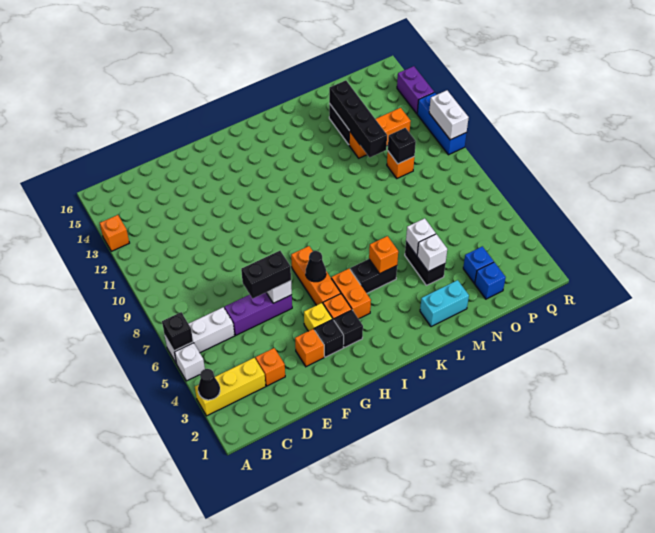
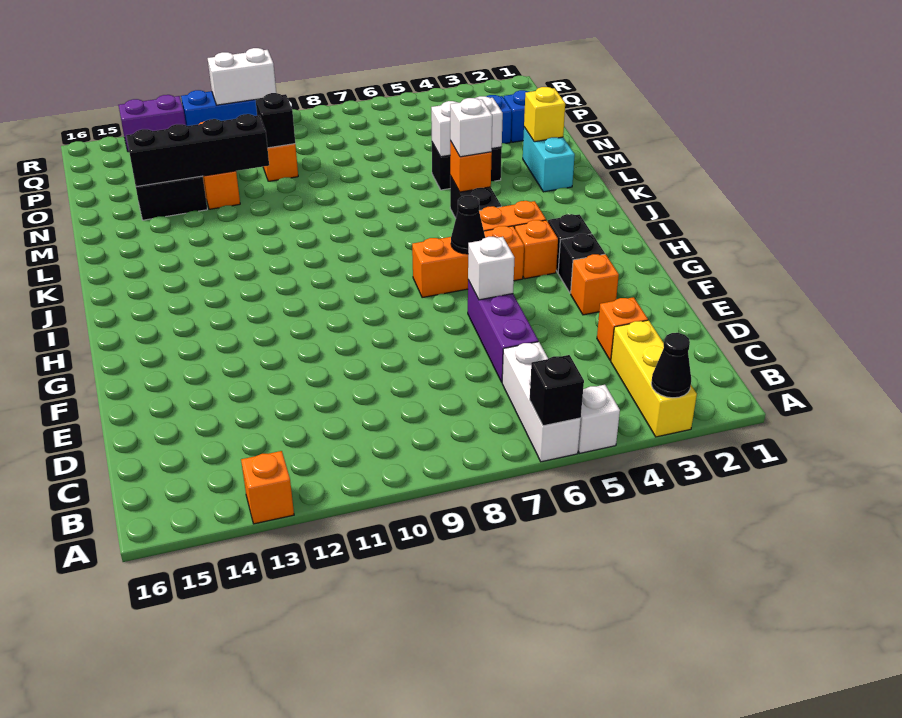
black 1x2 brick [241,251,291,298] -> none
yellow 1x1 brick [304,303,332,331] -> yellow 1x1 brick moved to [524,87,565,142]
none -> white 1x1 brick [450,98,492,157]

